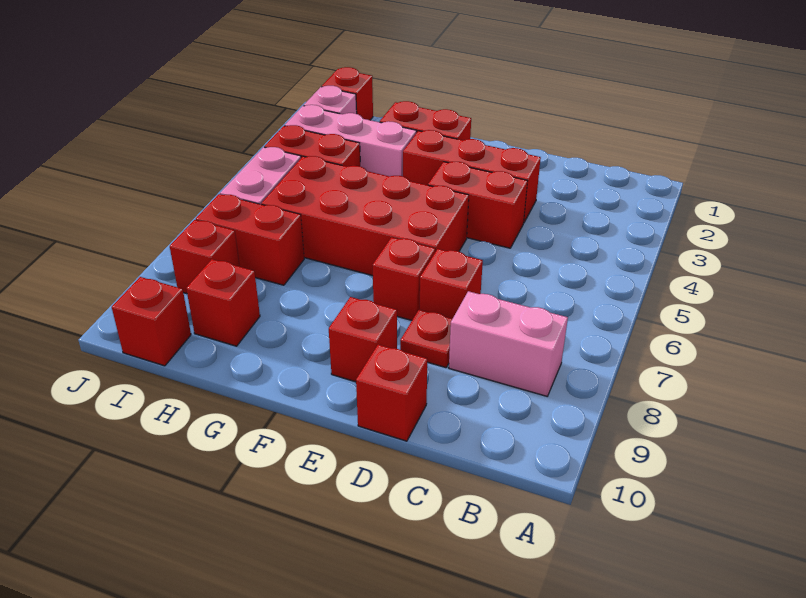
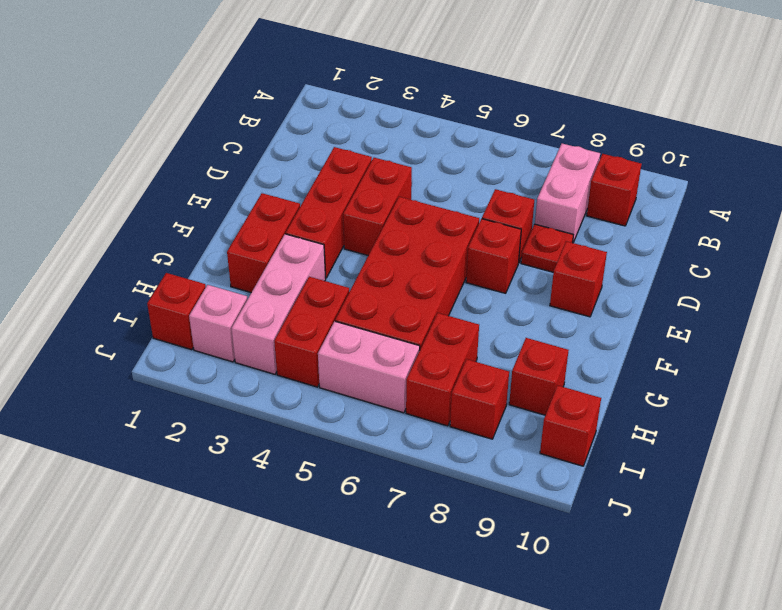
red 1x1 brick [356,345,427,441] -> red 1x1 brick moved to [587,154,641,226]

